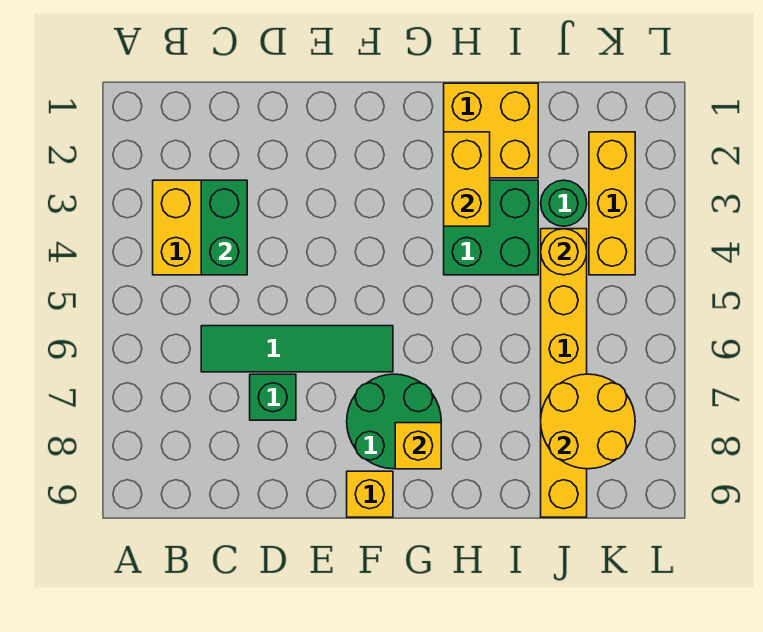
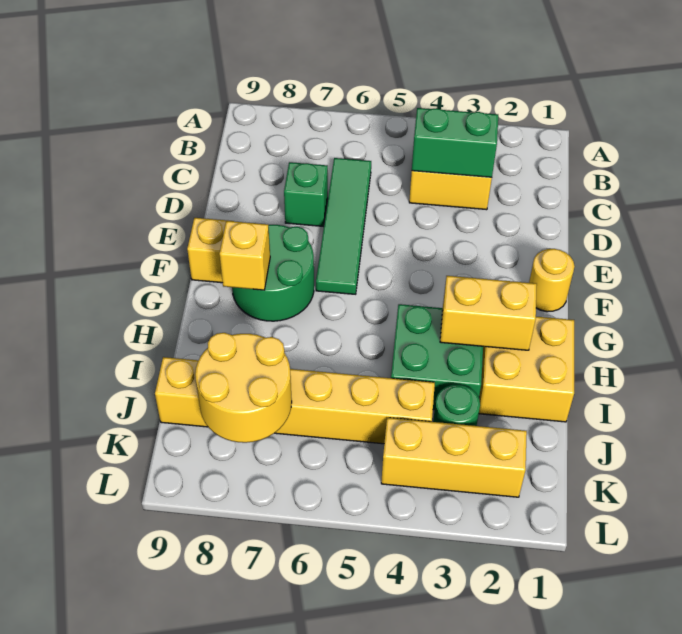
yellow 1x1 round brick [541,229,587,275] -> yellow 1x1 round brick moved to [529,249,575,312]

